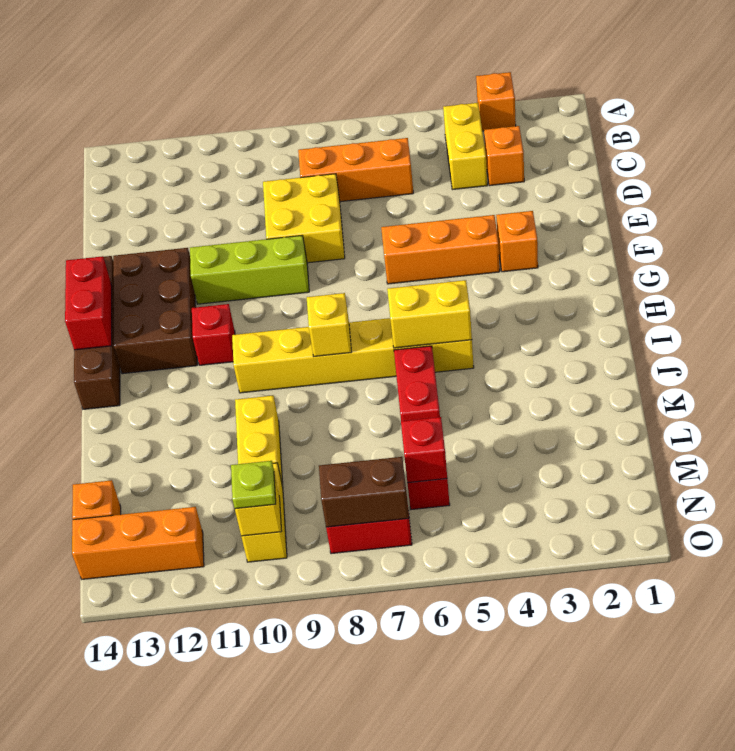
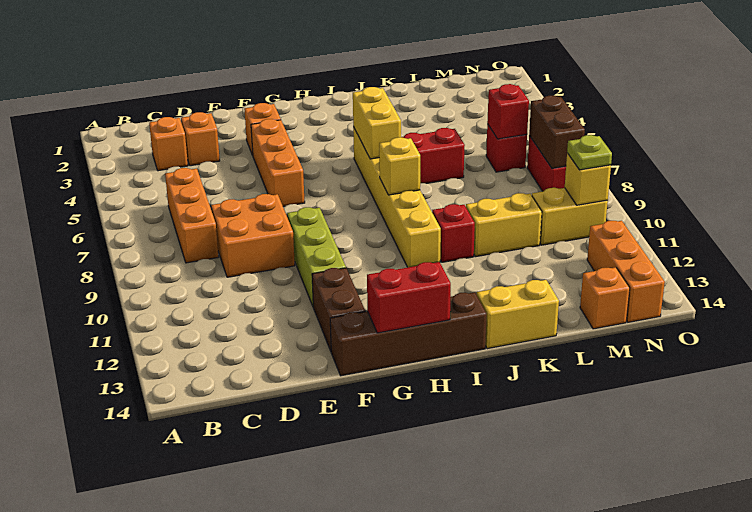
orange 1x1 brick [476,72,516,131] -> orange 1x1 brick moved to [181,112,220,166]
yellow 1x2 brick [443,103,487,190] -> yellow 1x2 brick moved to [477,280,559,349]
yellow 2x2 brick [263,174,345,263] -> orange 2x2 brick [211,194,295,277]
brown 2x3 brick [113,248,197,374] -> brown 1x2 brick [312,268,365,351]
red 1x1 brick [192,304,235,365] -> red 1x1 brick moved to [432,204,475,262]

